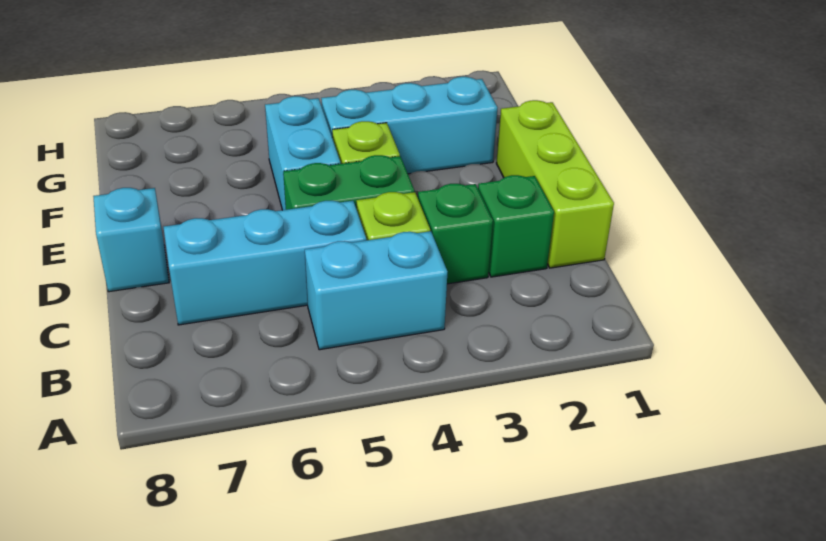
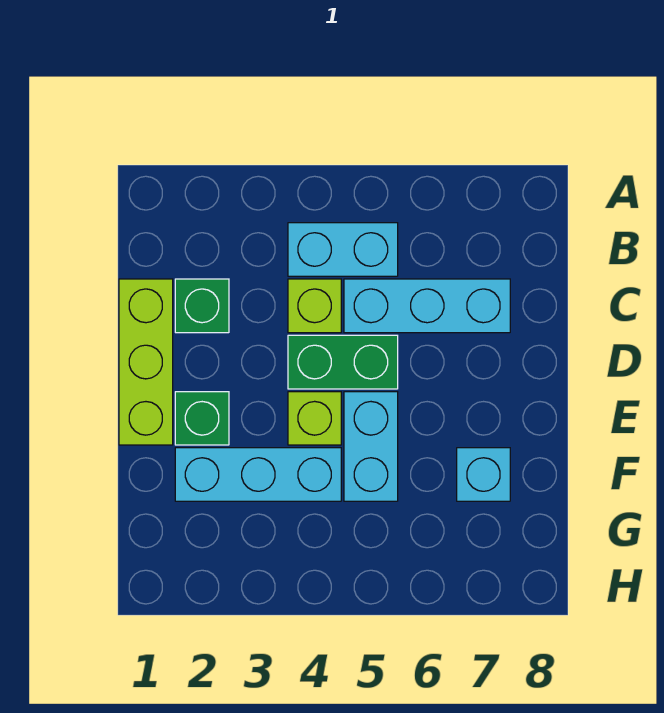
green 1x1 brick [418,184,493,284] -> green 1x1 brick moved to [175,392,229,445]
cyan 1x1 brick [93,188,169,292] -> cyan 1x1 brick moved to [457,448,510,501]

